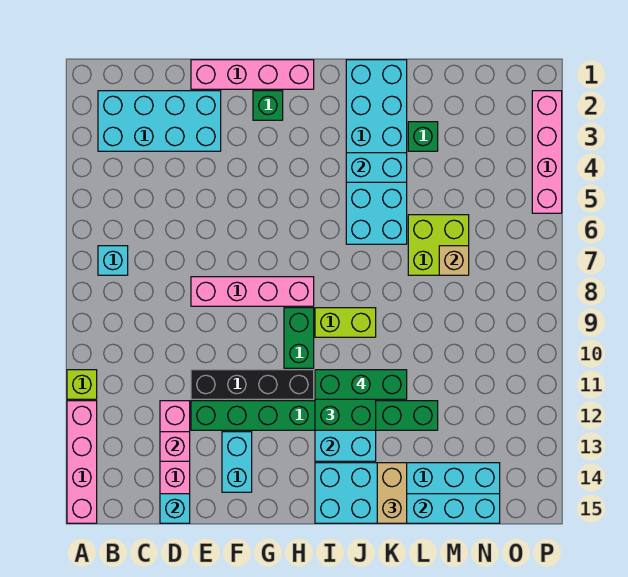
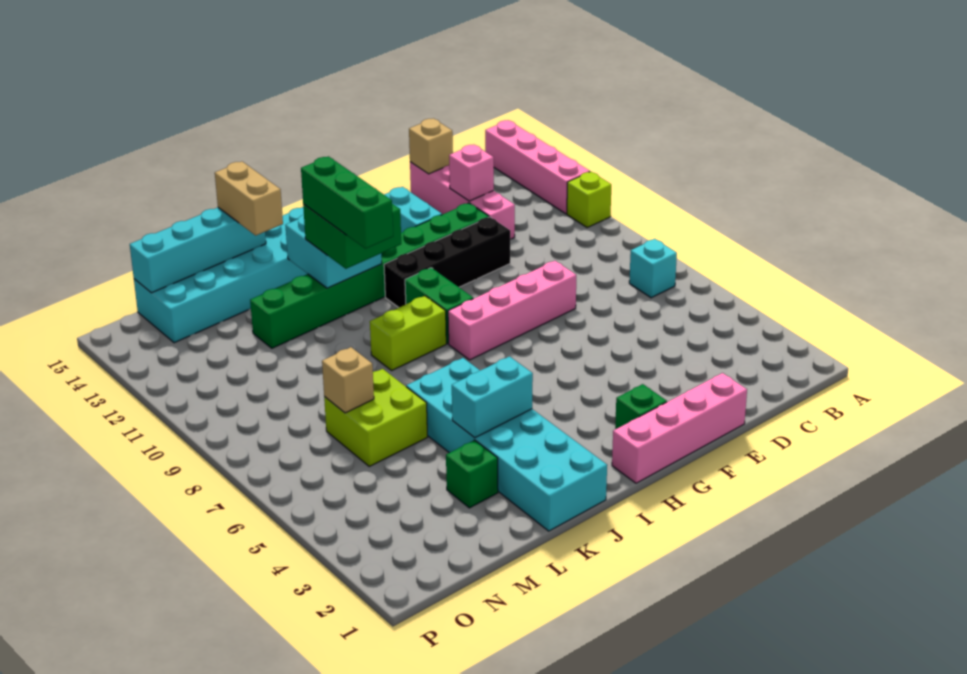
cyan 2x4 brick [98,91,221,151] -> none
cyan 1x1 brick [160,494,190,523] -> tan 1x1 brick [409,119,453,174]
green 1x3 brick [315,370,407,399] -> green 1x3 brick turned to [301,156,393,249]
pink 1x4 brick [532,91,562,213] -> none

